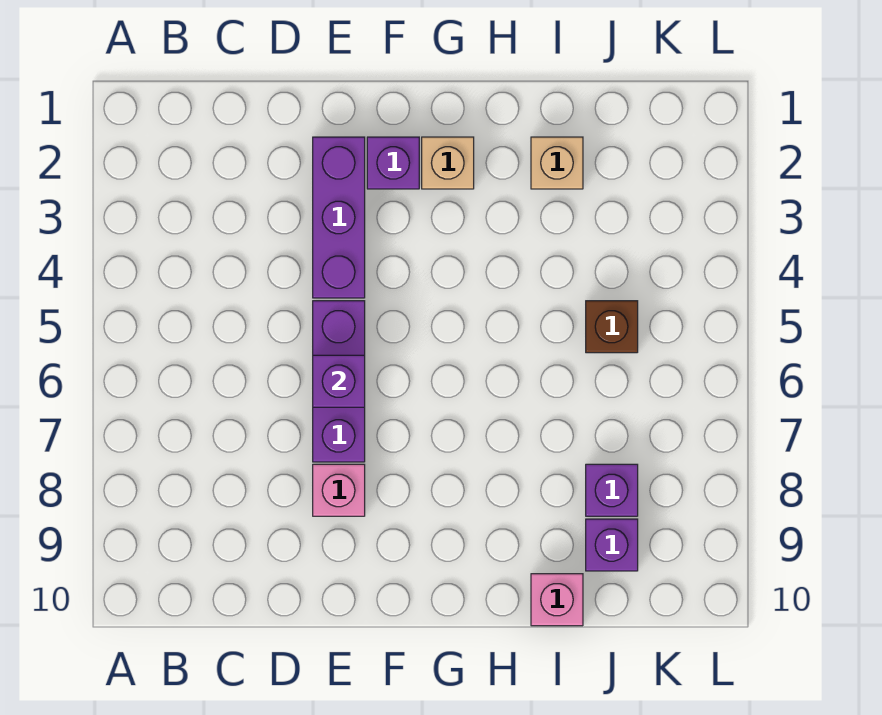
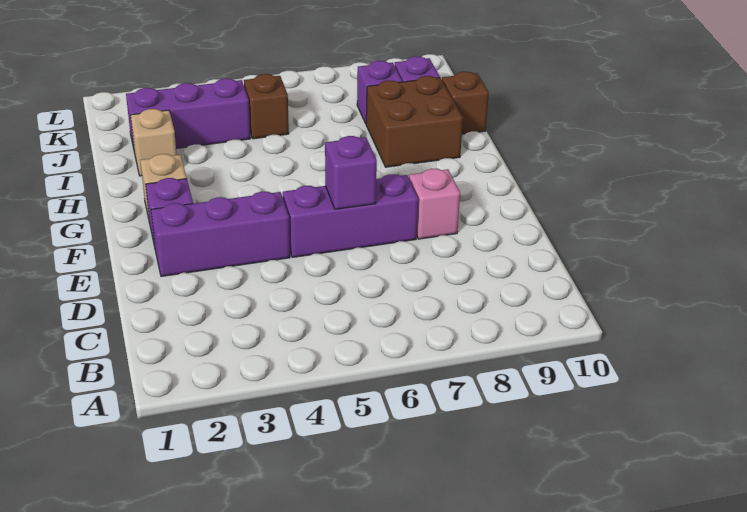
none -> brown 2x2 brick [366,76,463,167]
pink 1x1 brick [531,574,583,626] -> brown 1x1 brick [442,71,489,134]
none -> purple 1x3 brick [126,79,250,153]

